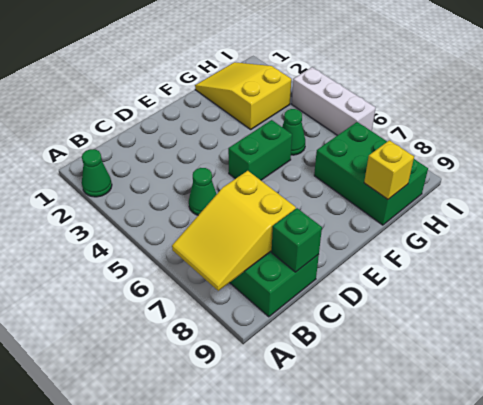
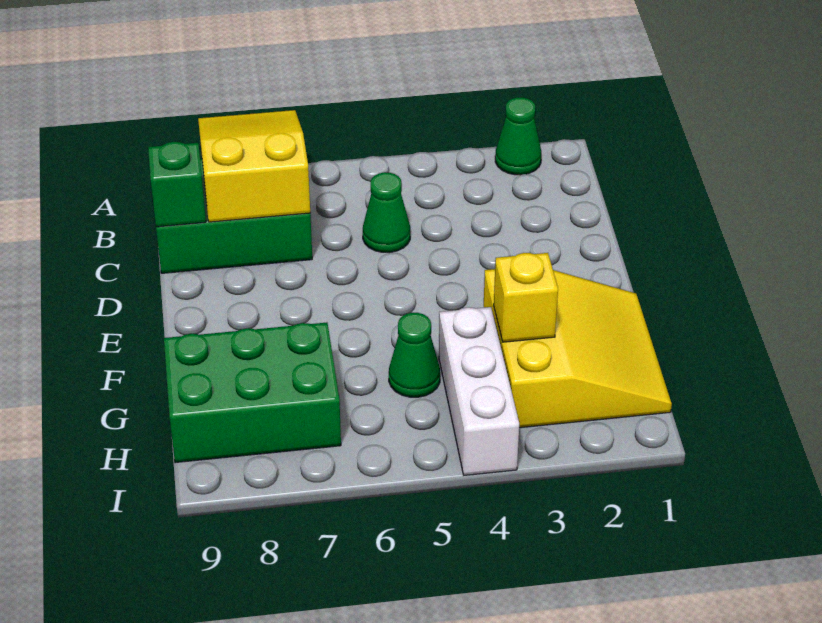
green 1x2 brick [228,120,292,180] -> none
yellow 2x3 slope [195,62,291,129] -> yellow 3x3 slope [484,269,672,428]
yellow 1x1 brick [364,140,414,199] -> yellow 1x1 brick moved to [494,253,558,342]
white 1x3 brick [292,67,376,135] -> white 1x3 brick turned to [439,307,519,475]

